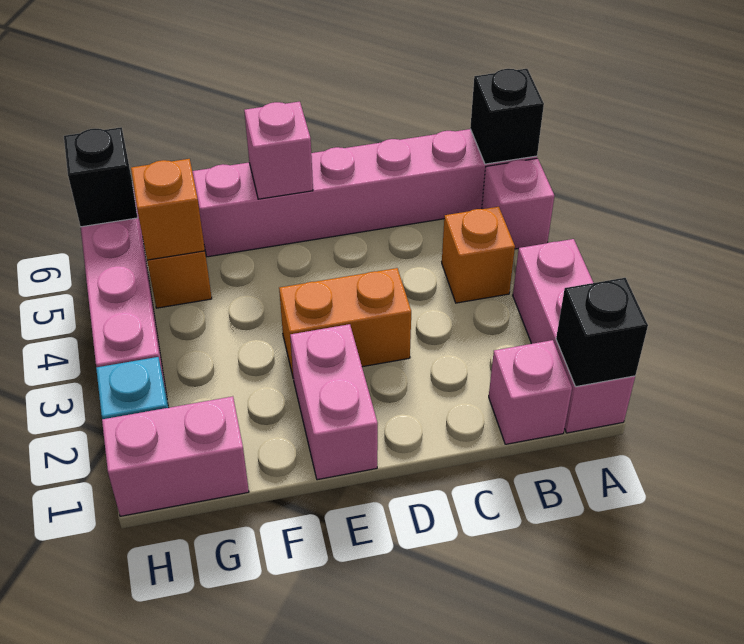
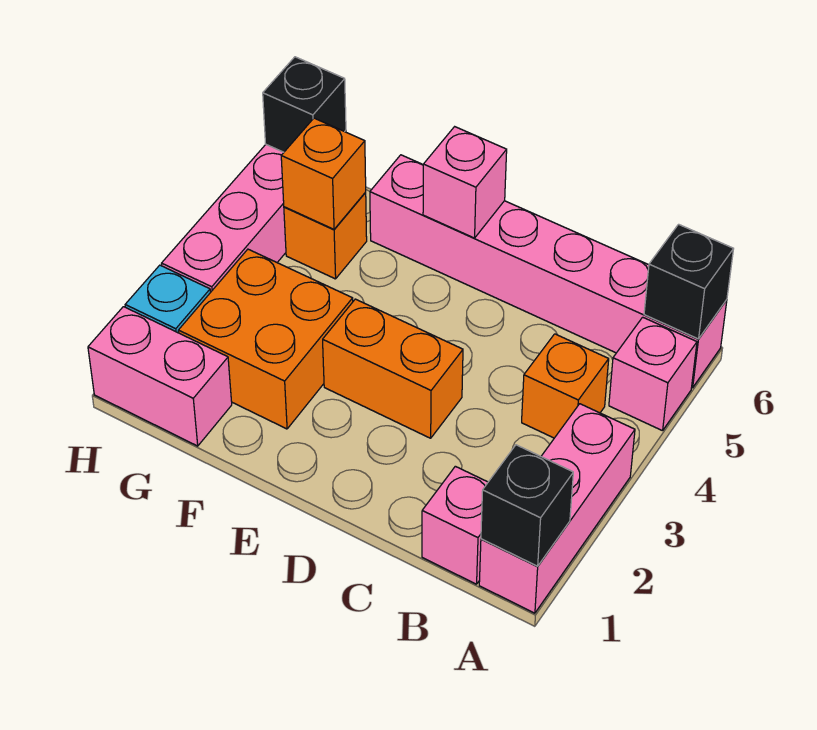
pink 1x2 brick [290,324,378,480] -> none
none -> orange 2x2 brick [178,249,353,429]

